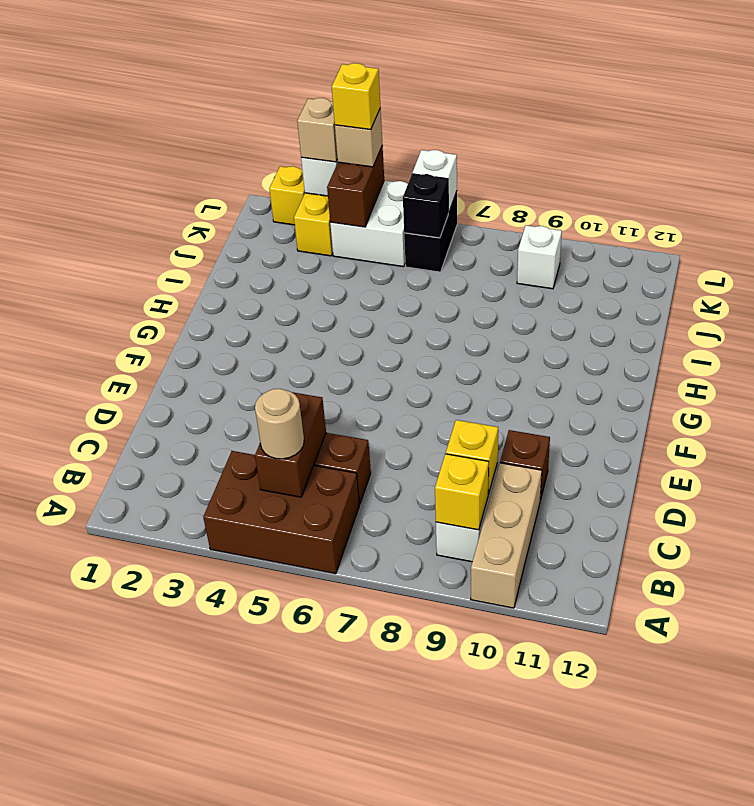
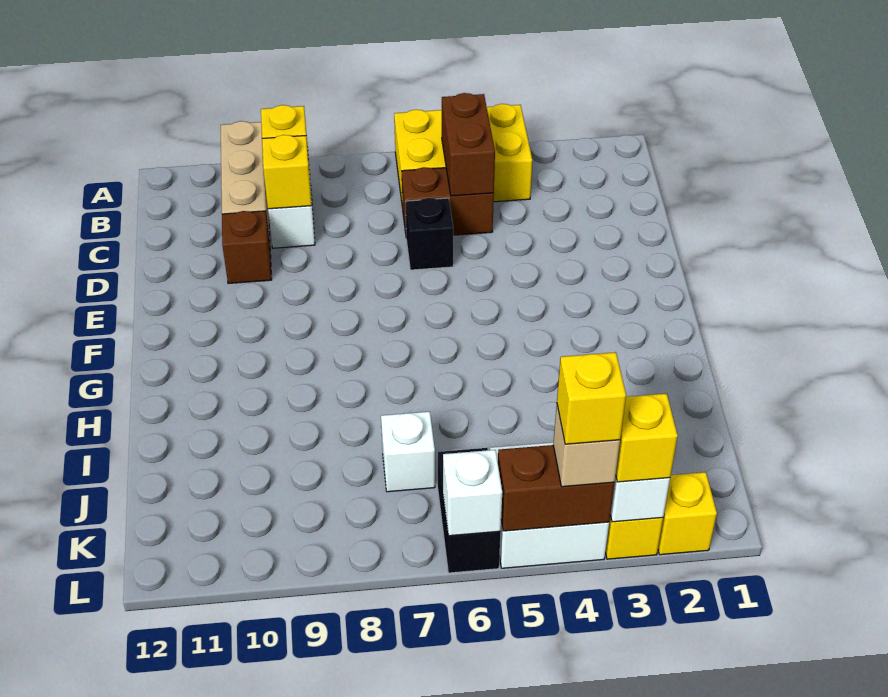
brown 2x3 brick [203,451,359,574] -> yellow 2x3 brick [394,104,532,208]
tan 1x1 round brick [255,389,304,459] -> none
brown 1x2 brick [327,145,384,227] -> brown 1x2 brick turned to [498,445,615,531]
black 1x1 brick [403,174,448,238] -> black 1x1 brick moved to [405,198,453,270]
white 1x1 brick [517,225,562,289] -> white 1x1 brick moved to [381,412,435,492]
tan 1x1 brick [297,98,337,162] -> yellow 1x1 brick [616,393,678,482]

